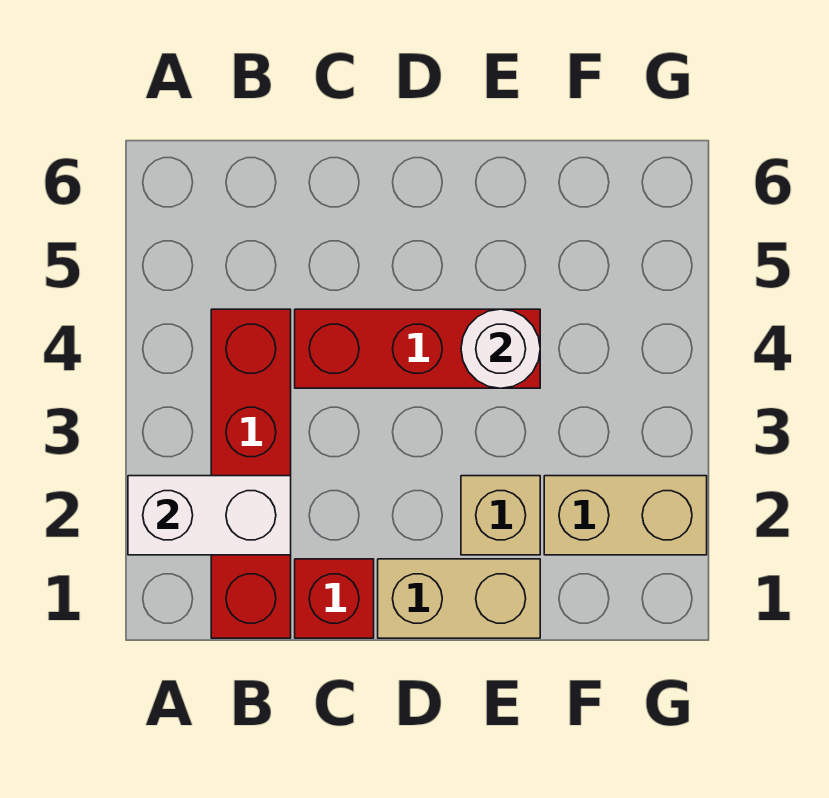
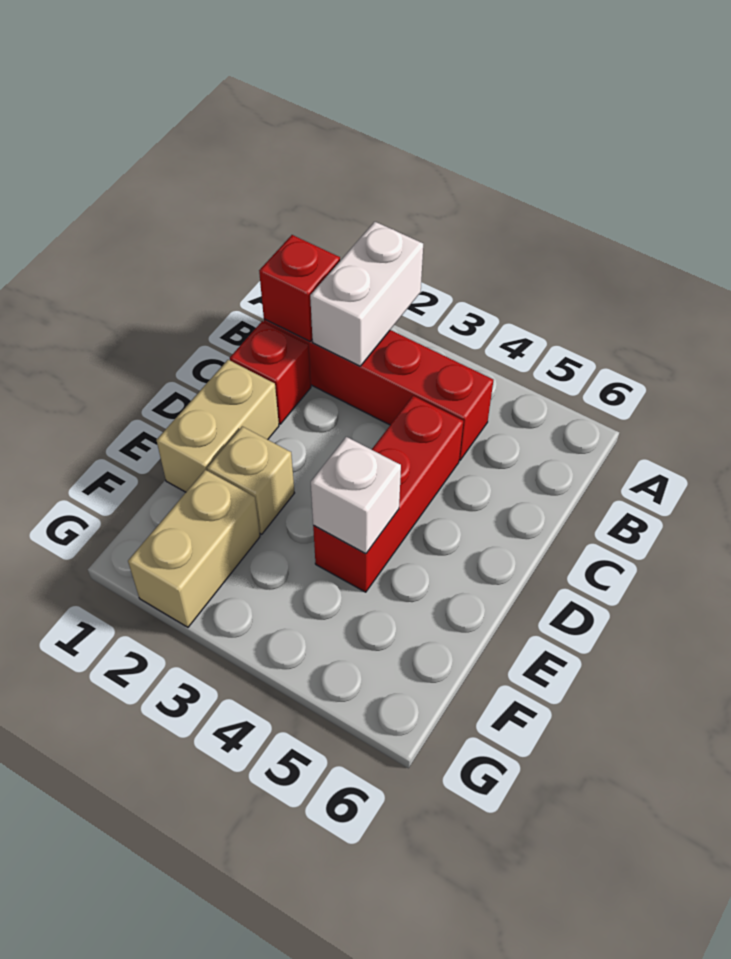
none -> red 1x1 brick [259,235,340,342]
white 1x1 round brick [461,309,540,388] -> white 1x1 brick [311,437,401,554]

